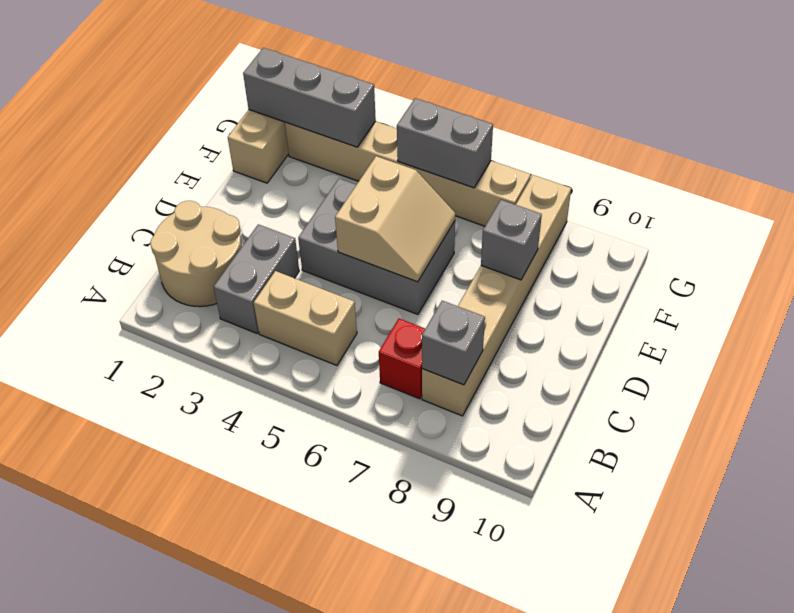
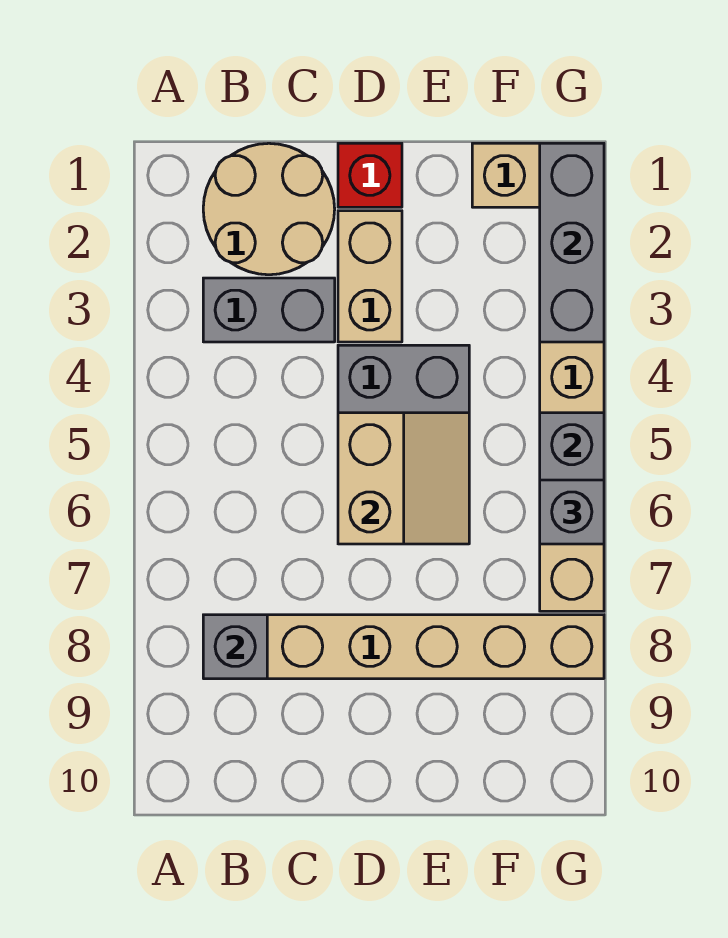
tan 1x2 brick [254,271,357,365] -> tan 1x2 brick moved to [338,211,402,342]
red 1x1 brick [379,319,425,399] -> red 1x1 brick moved to [338,143,402,207]
tan 2x2 slope [335,156,455,282] -> tan 2x2 slope turned to [338,413,469,544]
grey 1x1 brick [481,200,542,280] -> grey 1x1 brick moved to [540,480,604,544]

